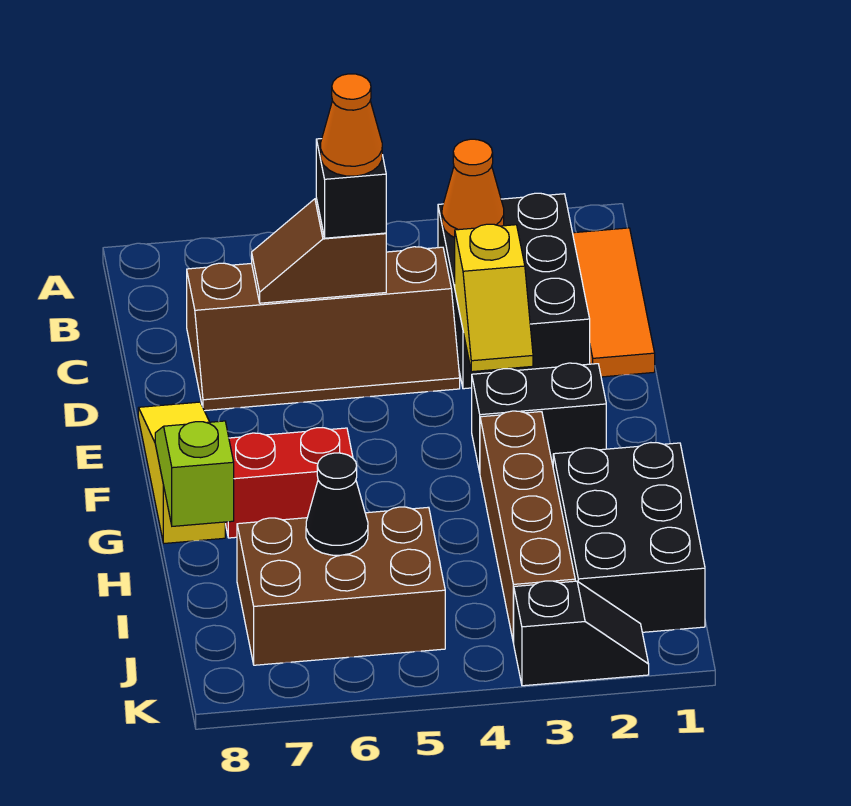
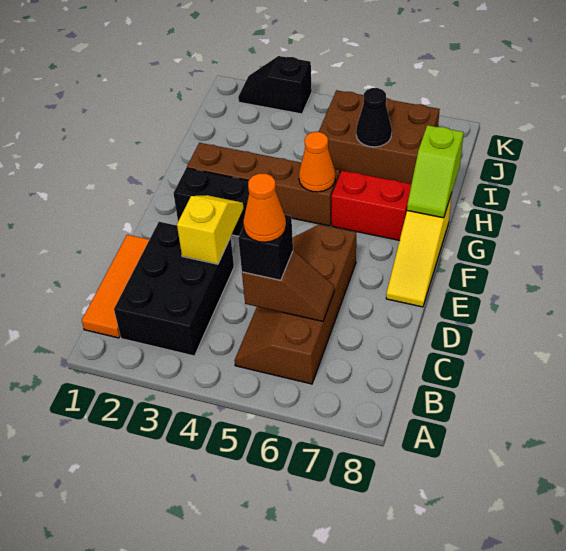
orange 1x1 cone [442,139,504,238] -> orange 1x1 cone moved to [299,132,335,192]
brown 2x4 slope [187,247,460,411] -> brown 2x4 slope turned to [234,225,356,384]
brown 1x4 brick [480,411,575,643] -> brown 1x4 brick turned to [187,143,340,226]
black 2x3 brick [553,443,705,632] -> none

